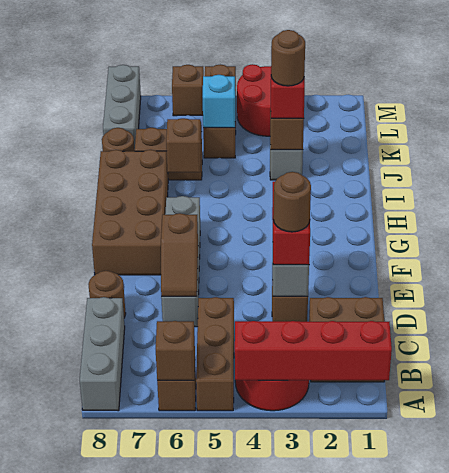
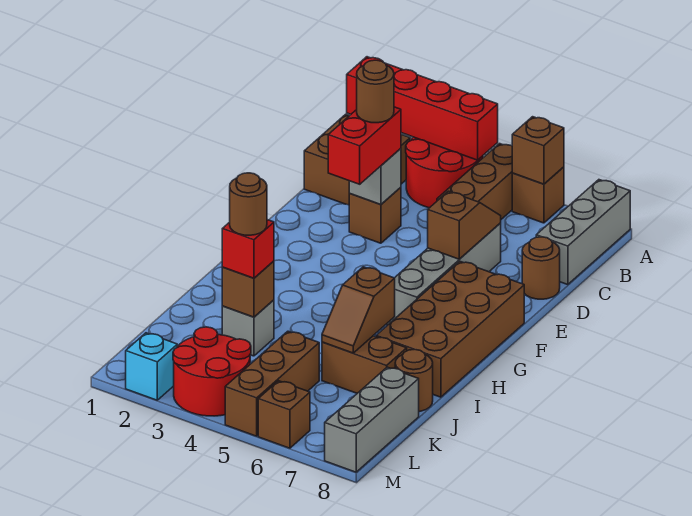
cyan 1x1 brick [203,75,235,128] -> cyan 1x1 brick moved to [126,333,177,400]

